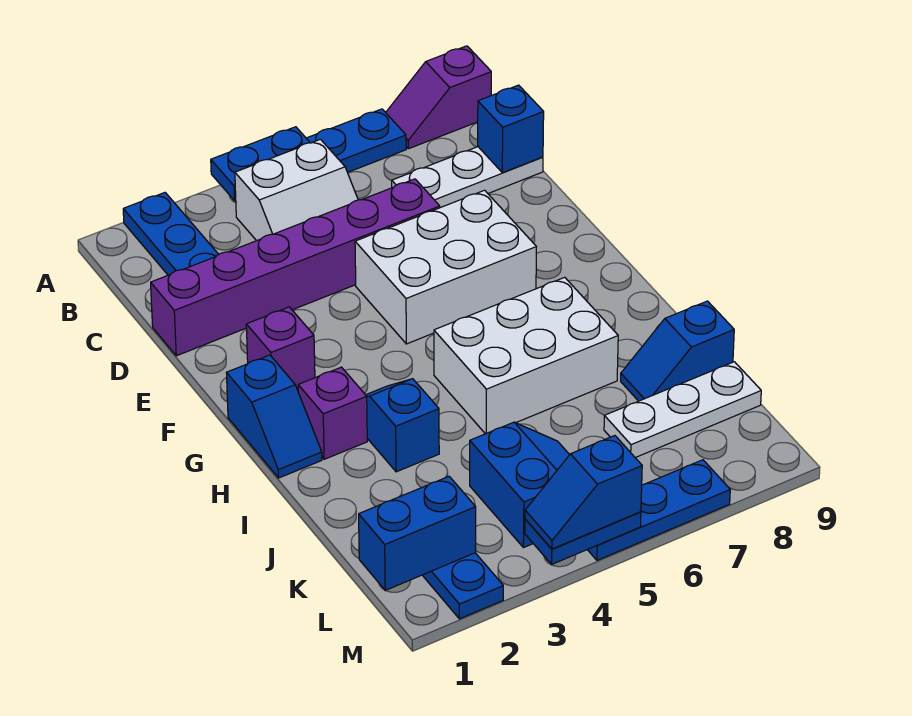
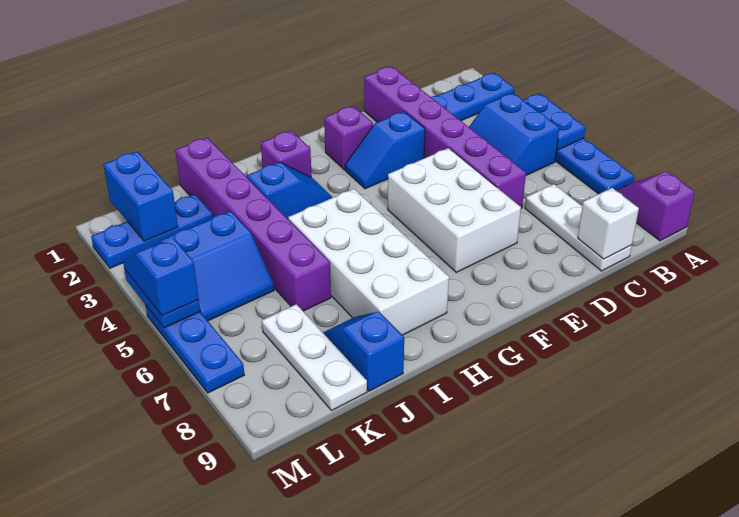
white 2x2 slope [235,139,358,241] -> blue 2x2 slope [469,93,559,175]
blue 1x1 brick [478,85,544,173] -> white 1x1 brick [578,188,639,259]
blue 1x2 slope [227,355,322,478] -> blue 1x2 slope moved to [345,112,425,189]
white 2x3 brick [434,277,618,434] -> white 2x4 brick [288,189,449,335]
none -> purple 1x6 brick [175,138,331,311]

